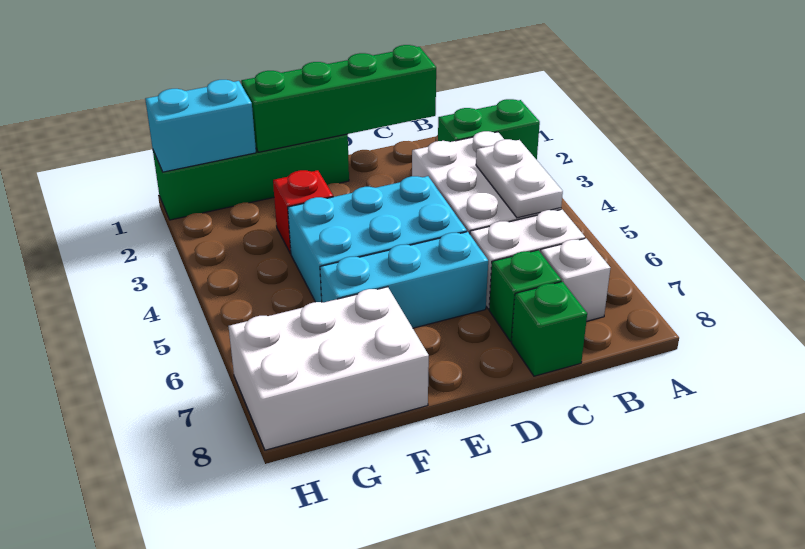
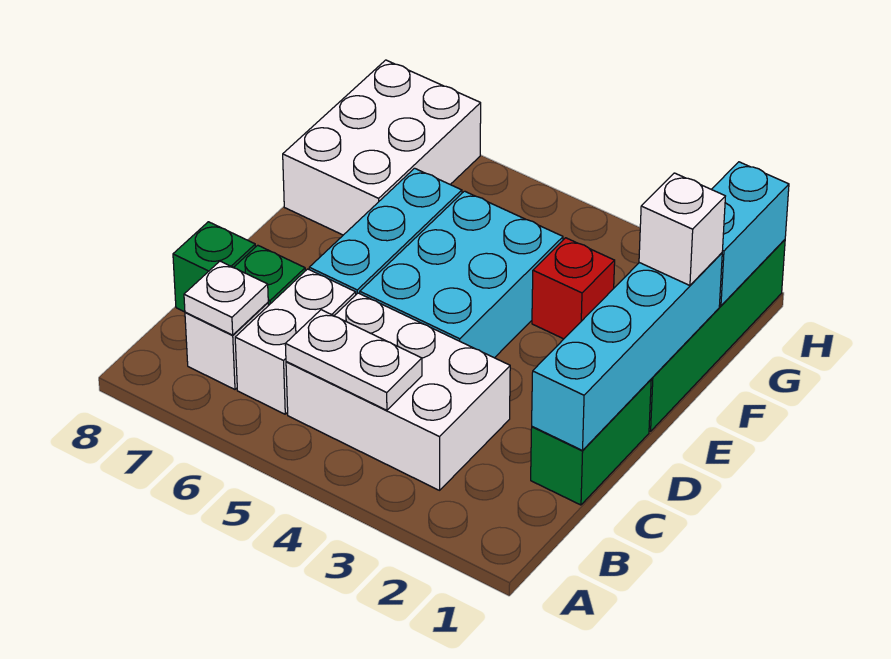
green 1x2 brick [438,99,540,160] -> green 1x2 brick moved to [531,380,651,505]
none -> white 1x1 plate [184,261,268,335]
green 1x4 brick [241,45,436,152] -> cyan 1x4 brick [532,253,722,450]
none -> white 1x1 brick [639,173,725,285]

